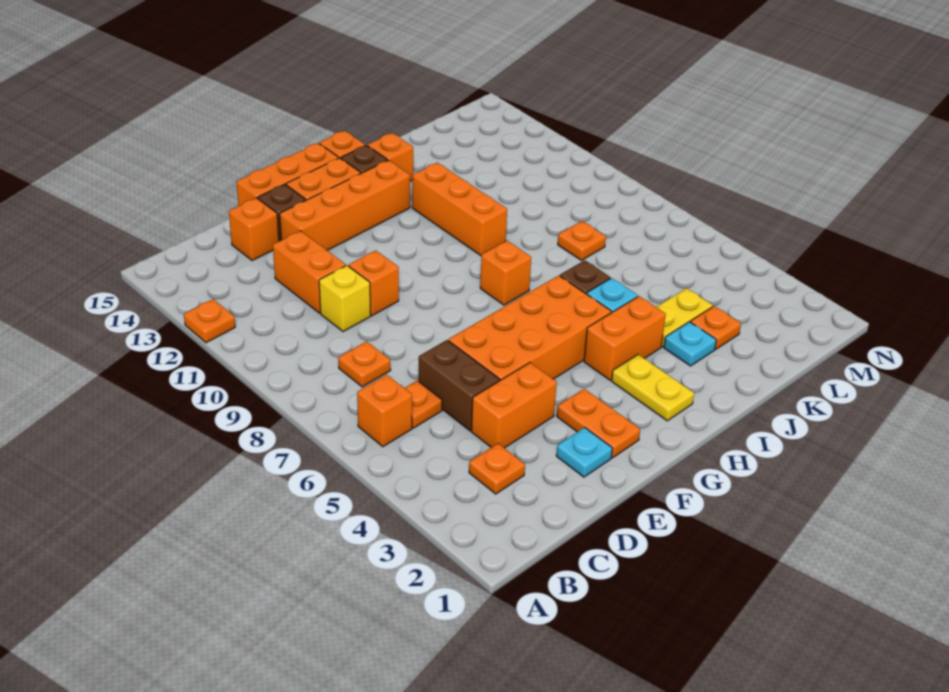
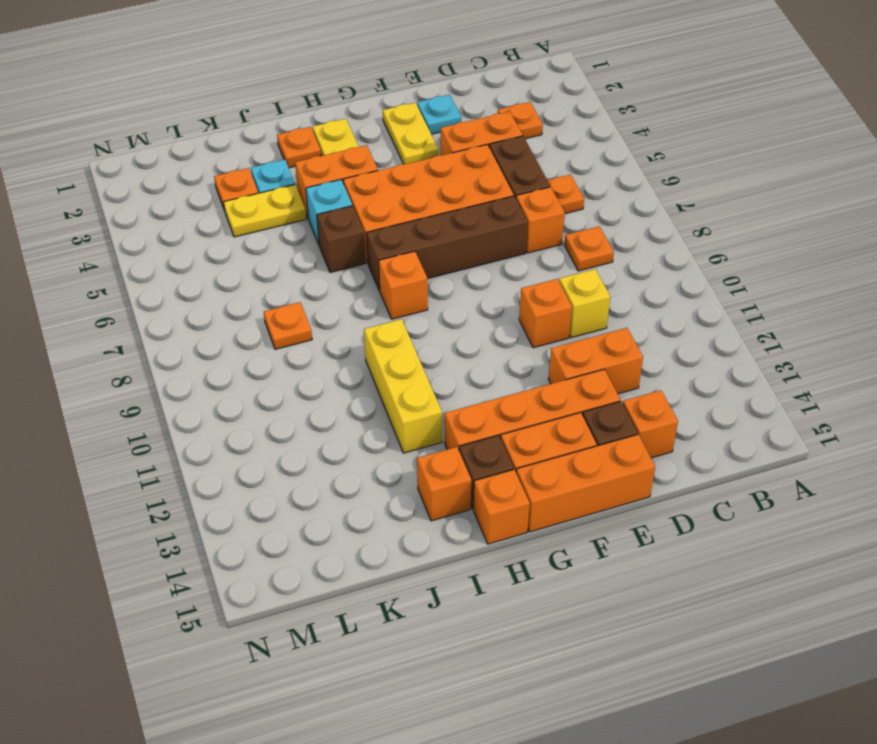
orange 1x1 plate [184,299,235,343] -> orange 1x1 plate moved to [277,127,321,168]
orange 1x1 brick [357,375,412,447] -> orange 1x1 brick moved to [516,187,565,253]
orange 1x2 brick [273,231,346,313] -> orange 1x2 brick turned to [548,328,643,394]
none -> brown 1x4 brick [366,196,528,291]
orange 1x2 plate [557,389,640,458] -> yellow 1x2 plate [383,103,439,164]
orange 1x3 brick [412,163,507,256] -> yellow 1x3 brick [364,319,442,453]

